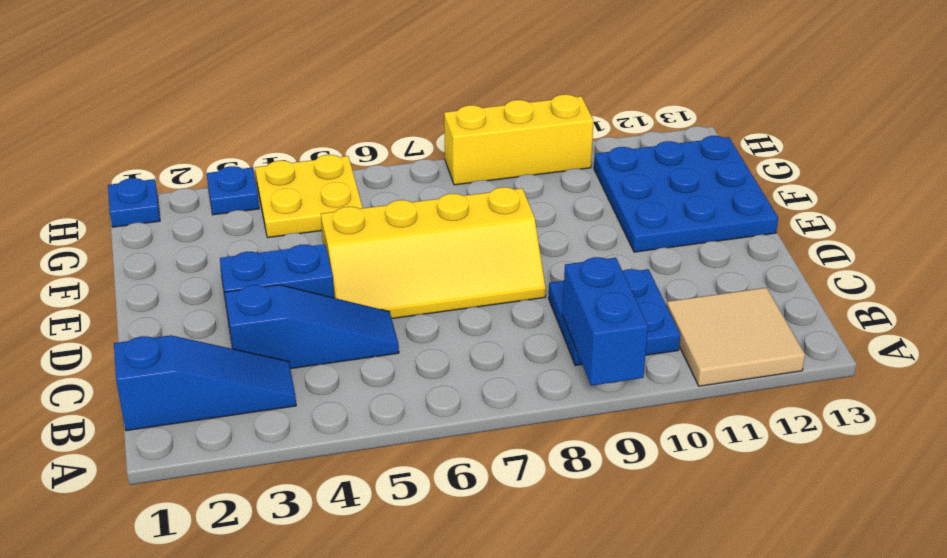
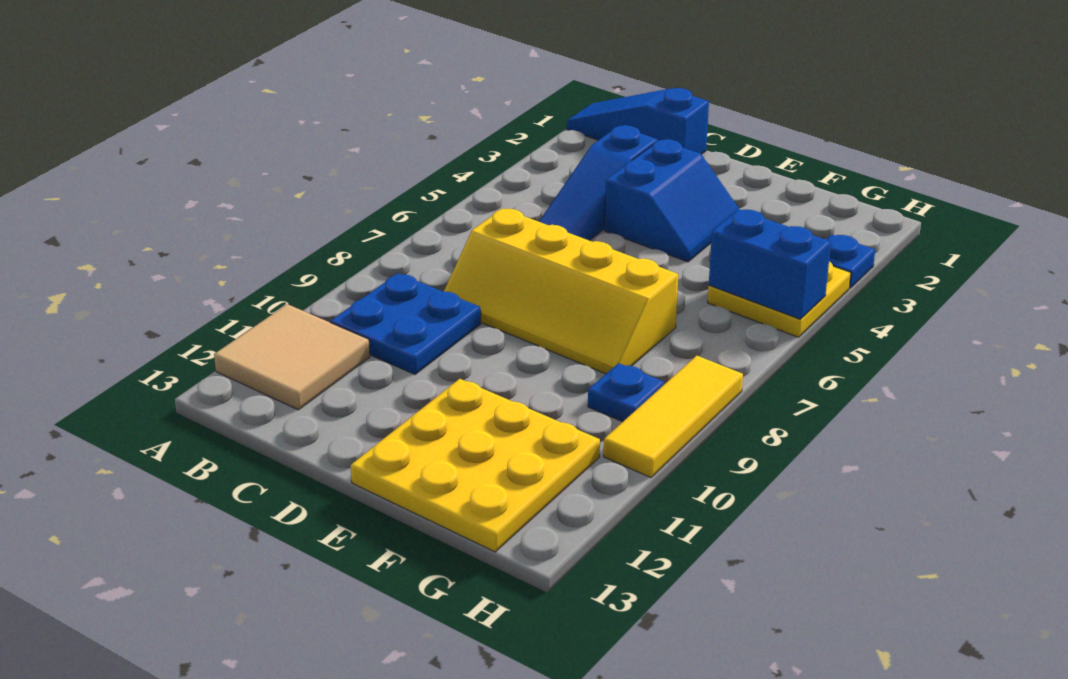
blue 1x2 brick [563,257,648,386] -> blue 1x2 brick moved to [709,209,831,319]
blue 1x3 slope [114,335,296,431] -> blue 1x3 slope turned to [567,88,709,154]
yellow 2x4 slope [321,187,546,319] -> yellow 2x4 slope turned to [444,208,678,374]
blue 3x3 plate [594,136,778,252] -> yellow 3x3 plate [351,379,600,552]
blue 1x1 plate [108,178,160,227] -> blue 1x1 plate moved to [588,363,664,422]
yellow 1x3 brick [444,94,594,185] -> yellow 1x3 tile [604,356,743,477]

